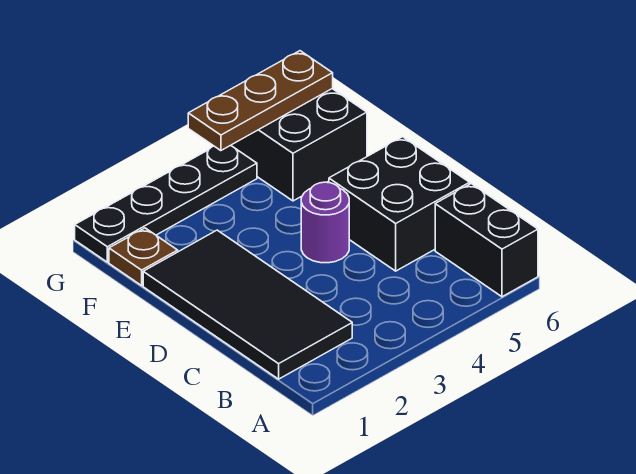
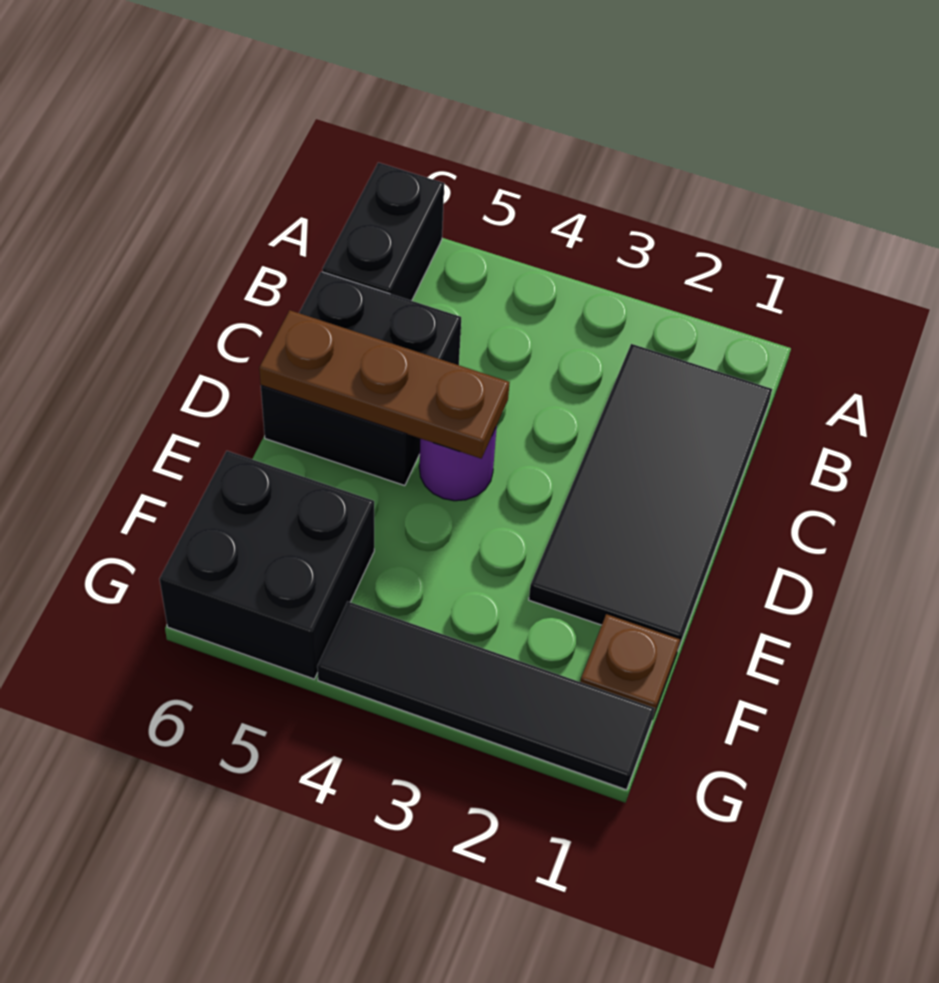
black 1x4 plate [75,146,257,262] -> black 1x4 tile [317,602,655,790]
brown 1x3 plate [188,51,333,151] -> brown 1x3 plate moved to [259,310,510,459]

